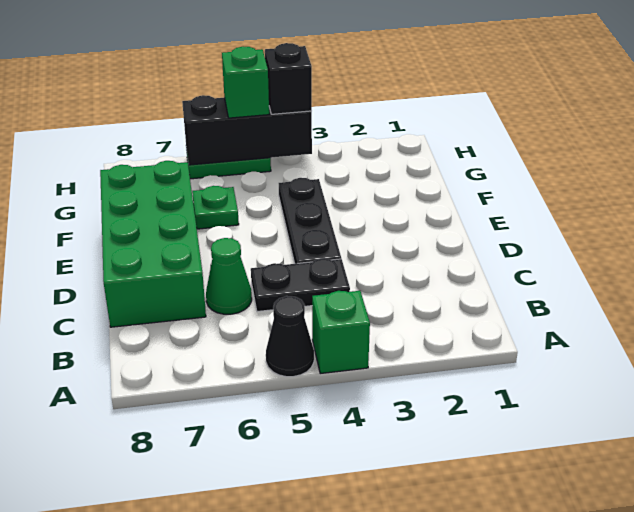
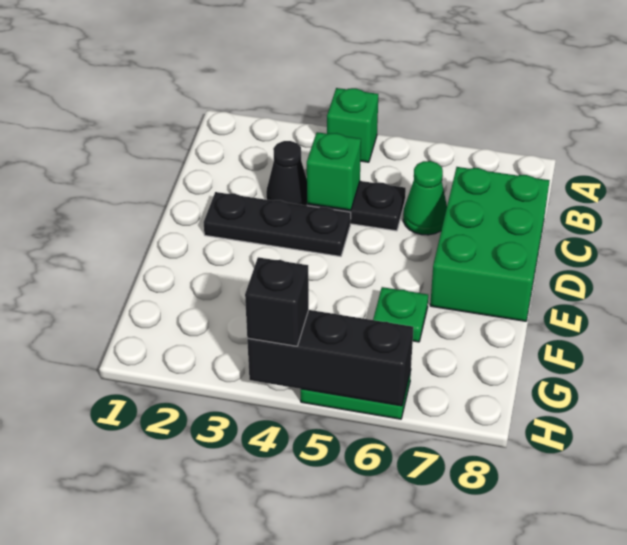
black 1x1 cone [266,296,314,377] -> black 1x1 cone moved to [266,141,307,206]
green 2x4 brick [100,161,206,327] -> green 2x3 brick [430,167,550,321]
black 1x3 plate [279,178,341,264] -> black 1x3 plate turned to [204,192,351,256]
green 1x1 brick [222,46,269,118] -> green 1x1 brick moved to [307,132,361,210]

